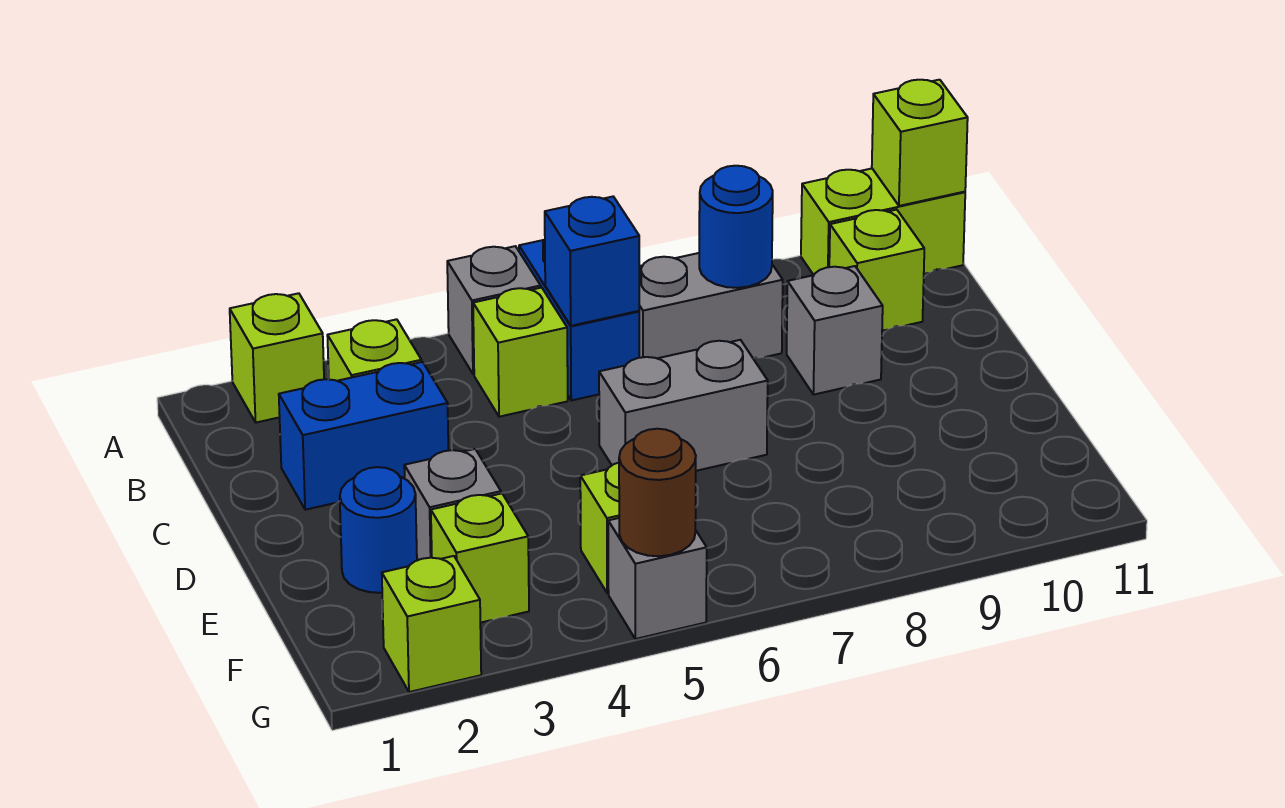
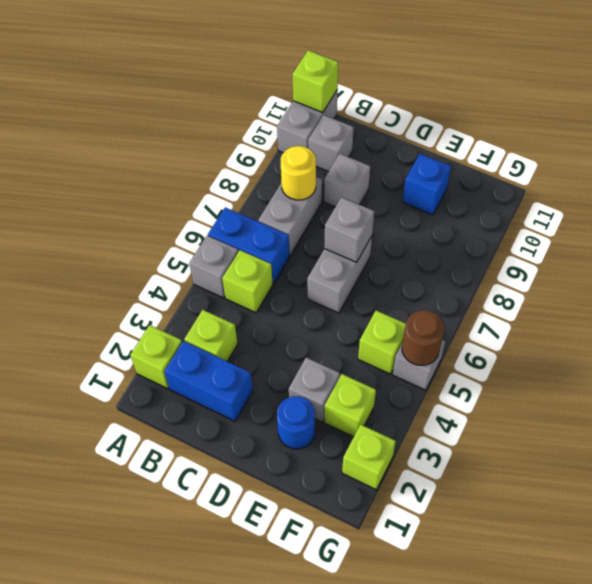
lime 1x2 brick [801,169,965,275] -> grey 1x2 brick [277,91,337,153]
blue 1x1 brick [545,197,639,326] -> blue 1x1 brick moved to [403,154,451,215]
blue 1x1 round brick [699,166,773,288] -> yellow 1x1 round brick [281,146,316,200]
lime 1x1 brick [829,210,924,331] -> grey 1x1 brick [308,115,354,172]
blue 1x2 brick [279,362,448,510] -> blue 1x2 brick turned to [164,341,253,421]
none -> grey 1x1 brick [324,197,374,262]

